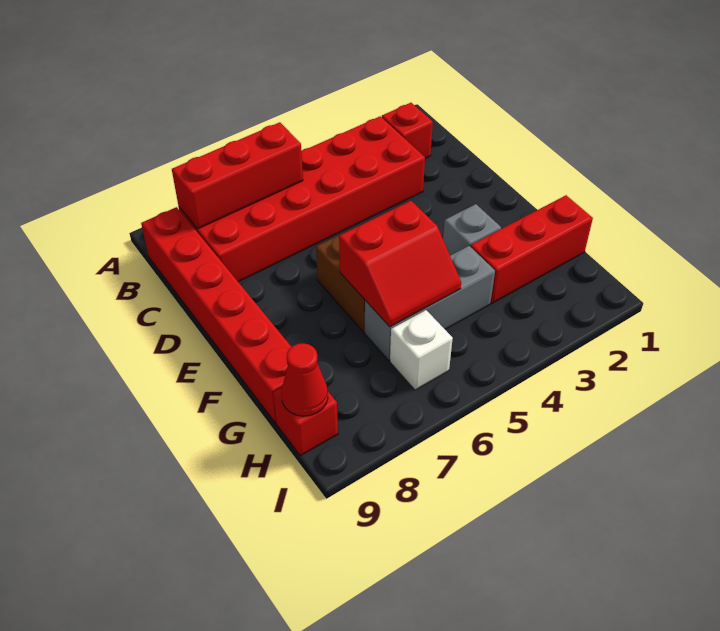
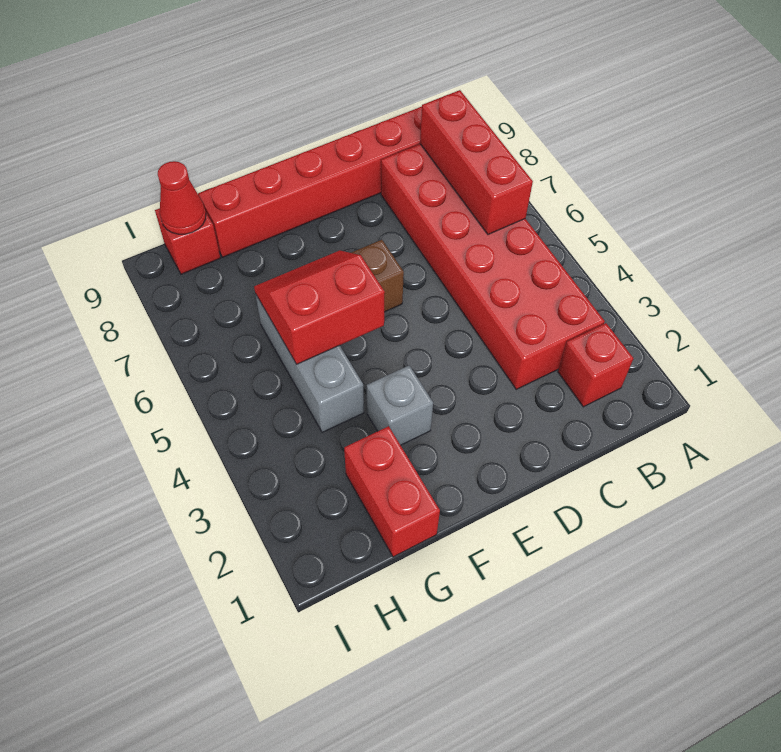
red 2x2 slope [339,201,461,327] -> red 2x2 slope turned to [254,250,385,364]
red 1x3 brick [471,195,593,303] -> red 1x2 brick [344,426,440,557]
white 1x1 brick [390,310,453,390] -> none

